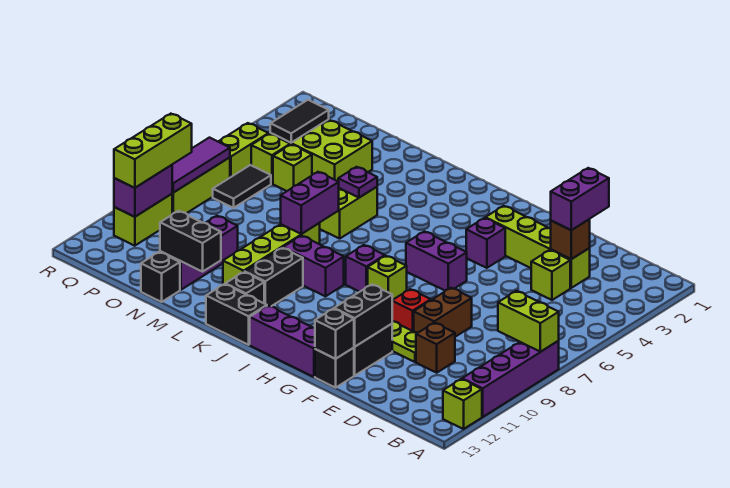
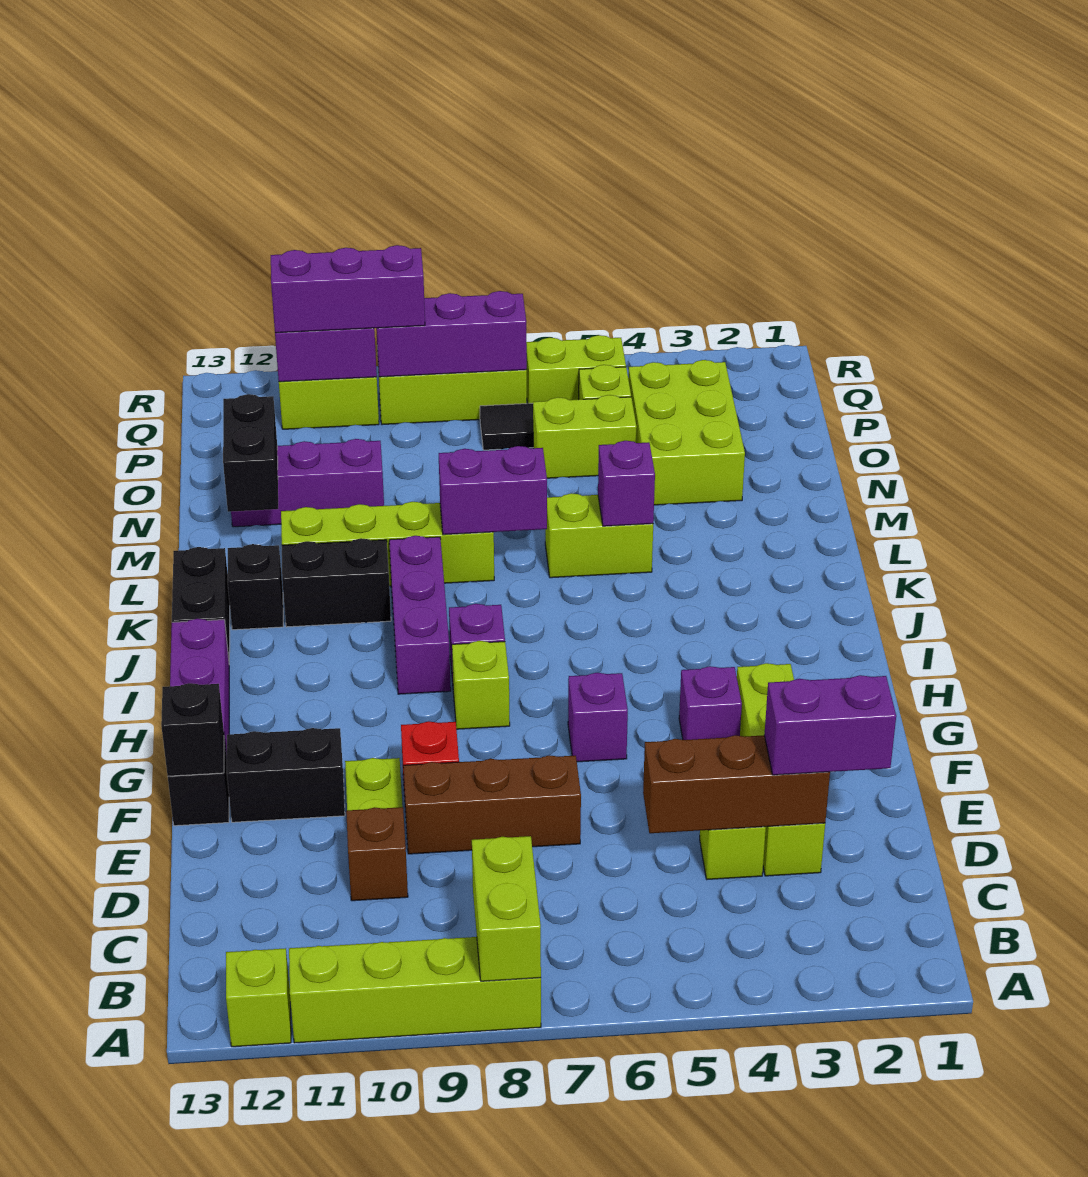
purple 1x4 brick [462,341,559,417] -> lime 1x4 brick [289,937,541,1043]
brown 1x1 brick [551,219,590,259] -> brown 1x3 brick [643,735,830,833]
brown 1x2 brick [414,288,472,337] -> brown 1x3 brick [403,755,581,854]
black 1x2 brick [334,284,392,347] -> none
purple 1x2 brick [406,231,467,290] -> purple 1x1 brick [568,673,628,762]
purple 1x2 brick [283,236,344,296] -> purple 1x3 brick [389,536,451,694]
purple 1x1 plate [338,167,377,198] -> purple 1x1 brick [598,441,655,526]
black 1x1 brick [141,252,180,302] -> none
lime 1x1 brick [273,144,312,191] -> lime 1x2 brick [533,395,637,478]
black 1x2 tile [270,100,329,143] -> none
purple 1x3 tile [172,138,230,193] -> purple 1x3 brick [376,291,527,377]
lime 1x3 brick [114,114,192,188] -> purple 1x3 brick [271,245,425,333]

